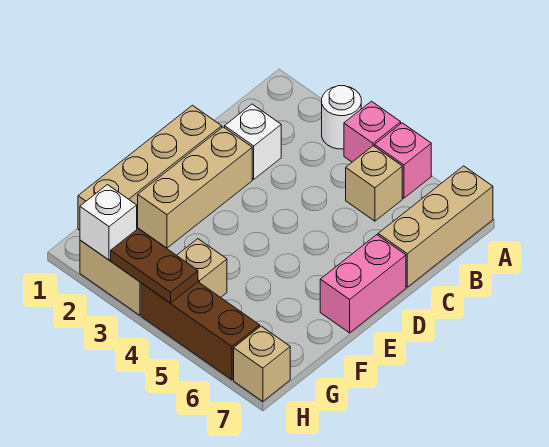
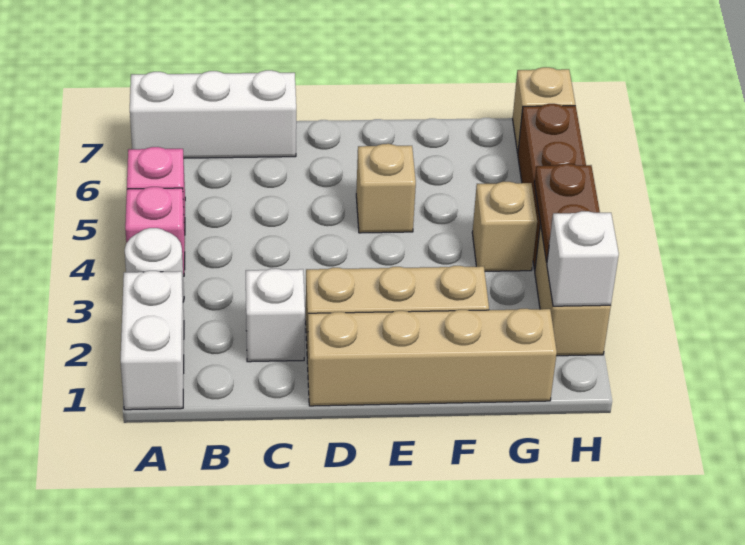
none -> white 1x2 brick [121,271,184,410]
tan 1x3 brick [378,166,493,287] -> white 1x3 brick [130,70,296,158]
tan 1x1 brick [346,146,402,221] -> tan 1x1 brick moved to [356,144,416,233]
pink 1x2 brick [320,235,406,333] -> none

